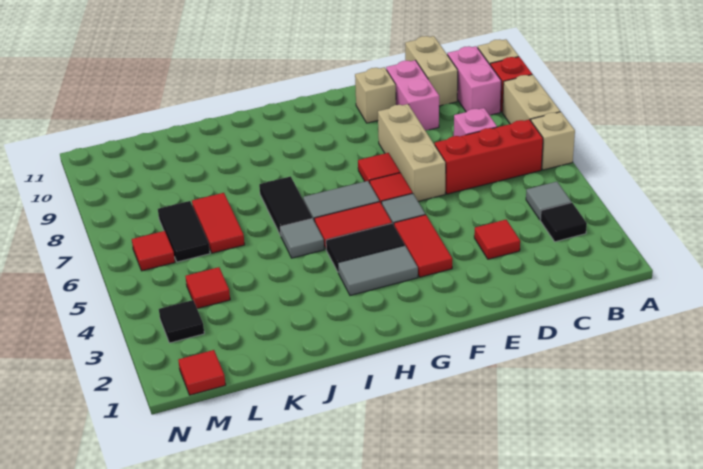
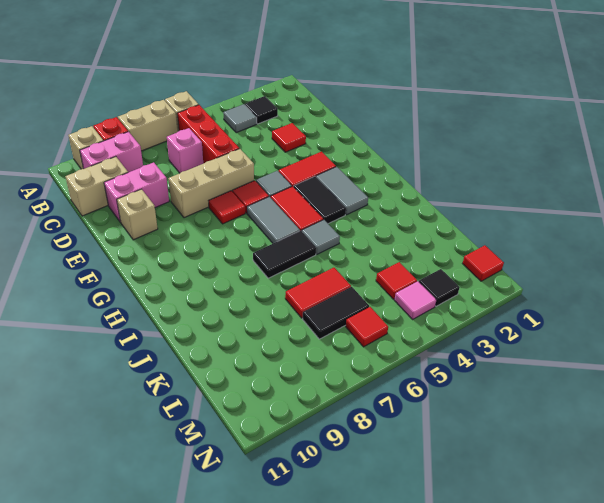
none -> pink 1x1 tile [394,281,437,319]

